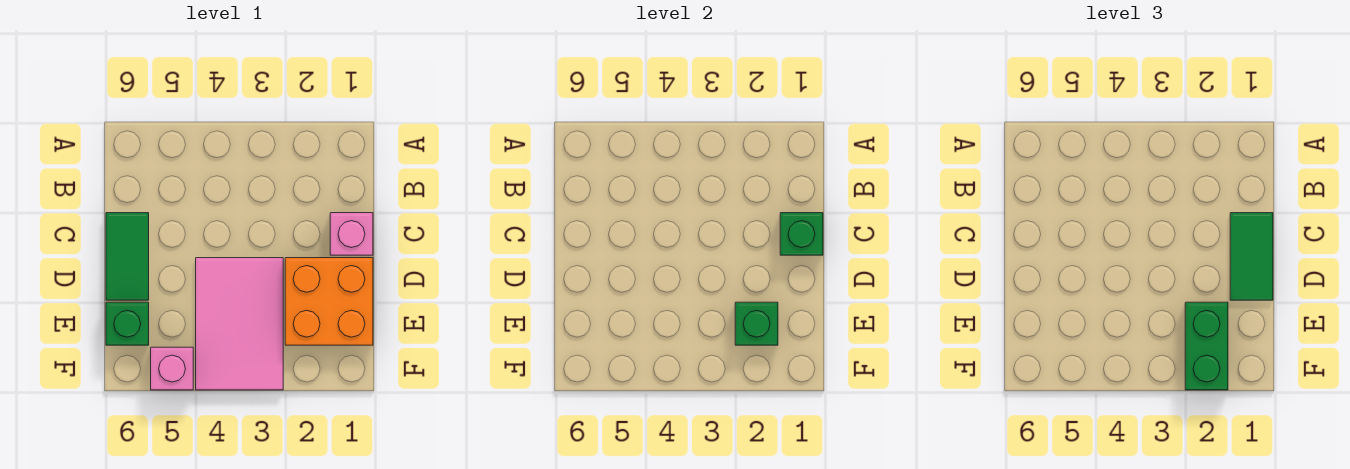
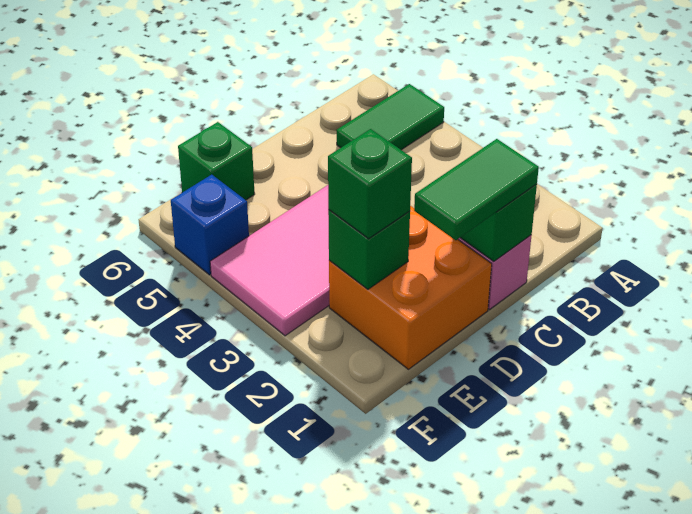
green 1x2 tile [106,213,149,300] -> green 1x2 tile moved to [336,84,444,150]
green 1x2 brick [1185,302,1228,390] -> green 1x1 brick [328,129,412,239]
pink 1x1 brick [151,347,193,390] -> blue 1x1 brick [171,175,249,275]

